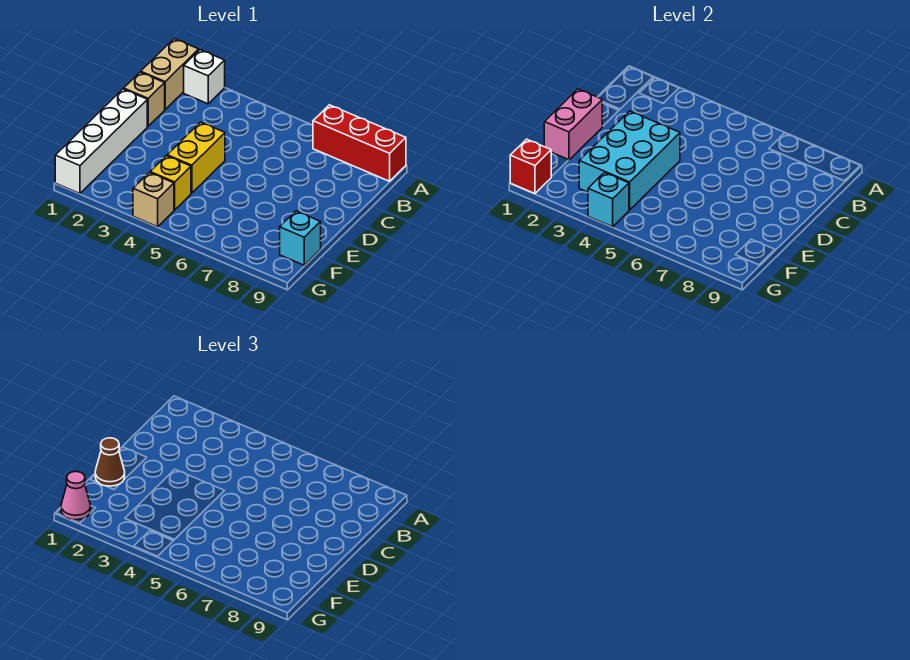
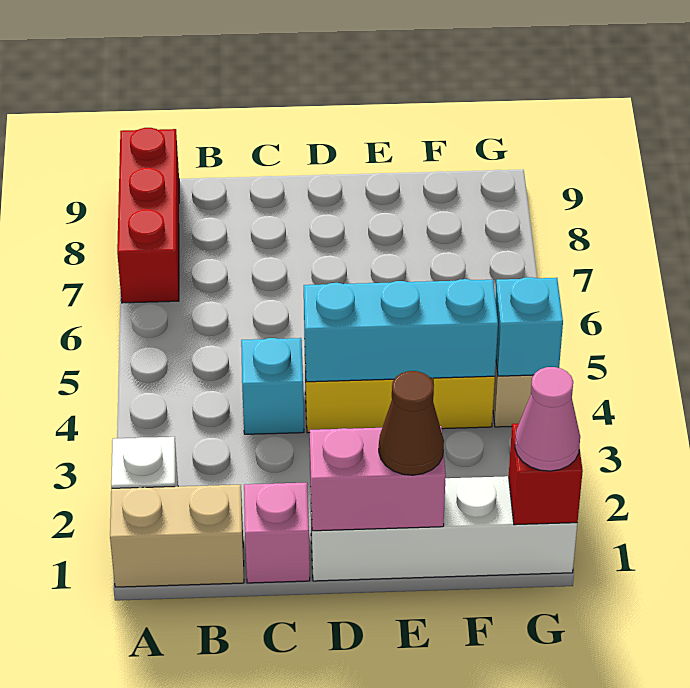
tan 1x1 brick [124,72,165,126] -> pink 1x1 brick [244,483,310,583]
cyan 2x3 brick [579,111,680,210] -> cyan 1x3 brick [304,279,498,382]
cyan 1x1 brick [280,211,321,265] -> cyan 1x1 brick moved to [241,338,304,434]

